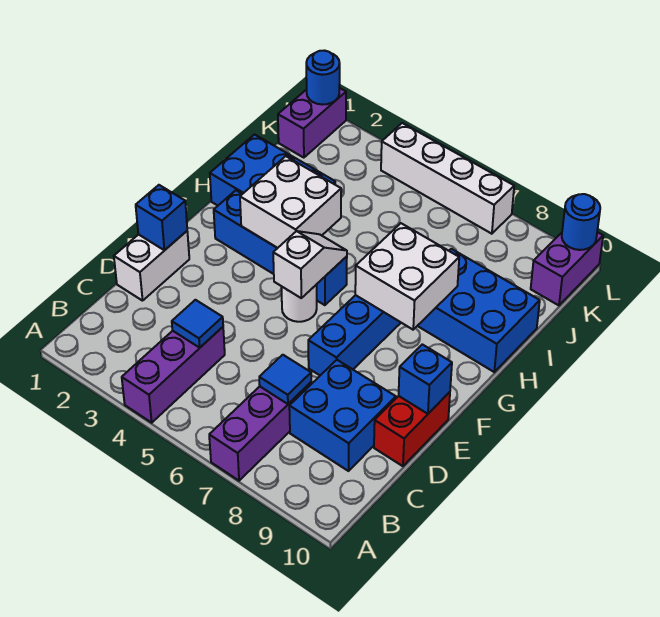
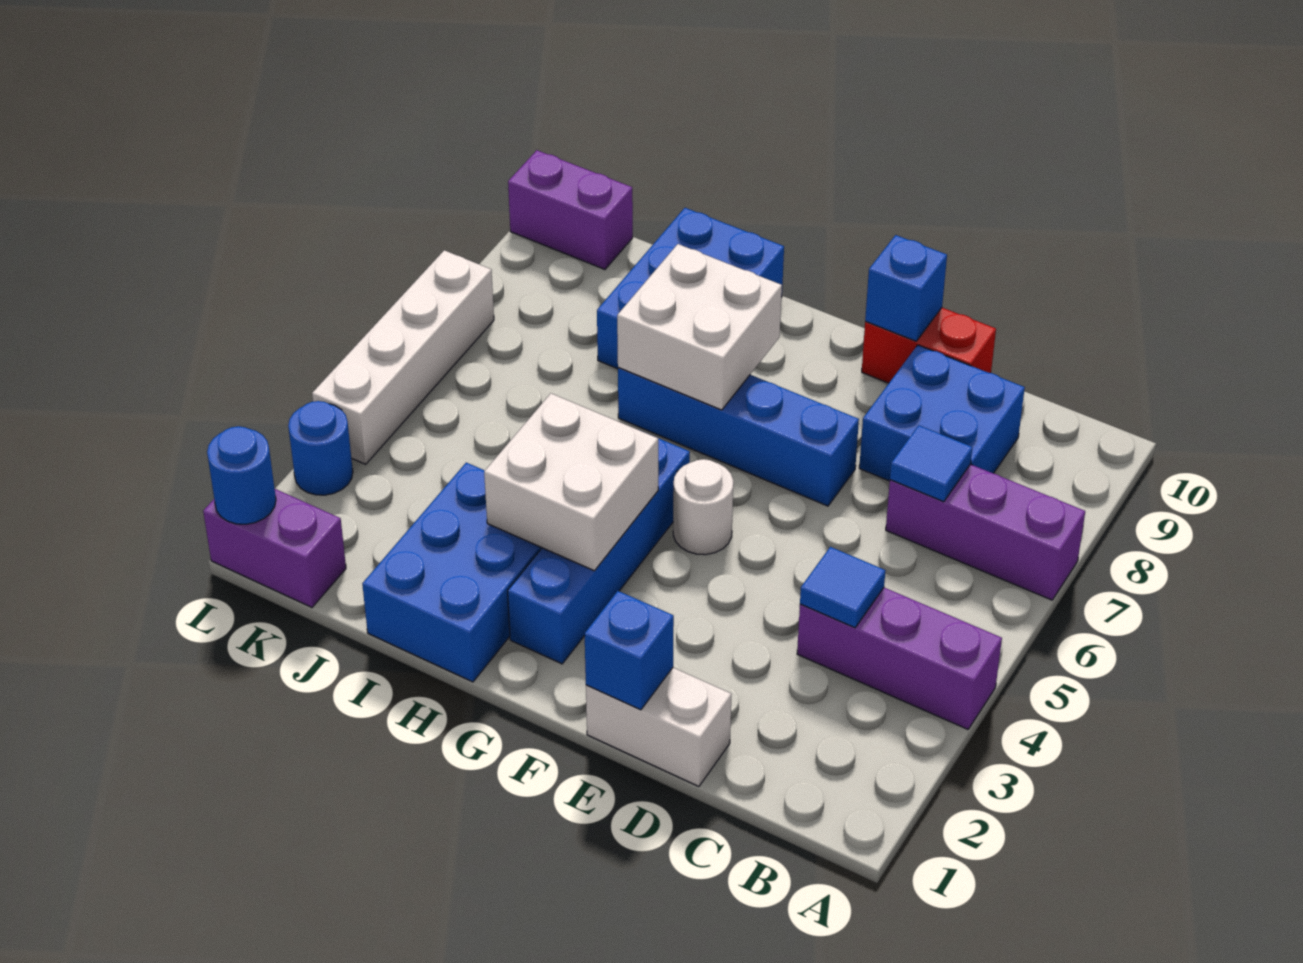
white 1x2 slope [273,231,347,298] -> none
blue 1x1 round brick [562,194,600,250] -> blue 1x1 round brick moved to [288,401,353,495]

